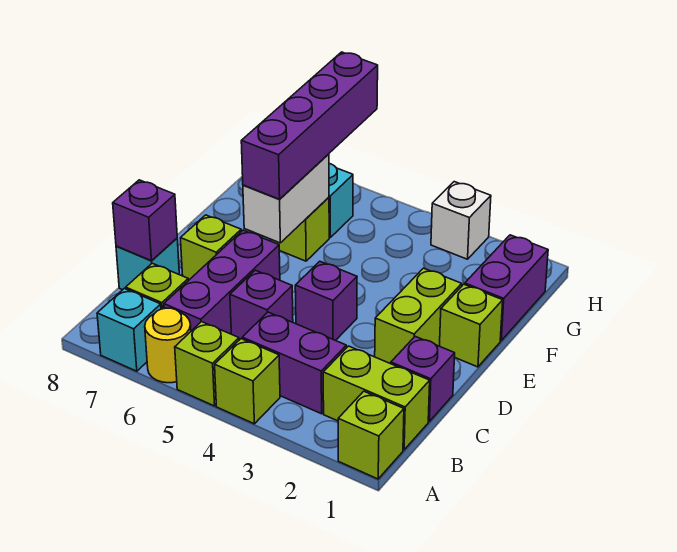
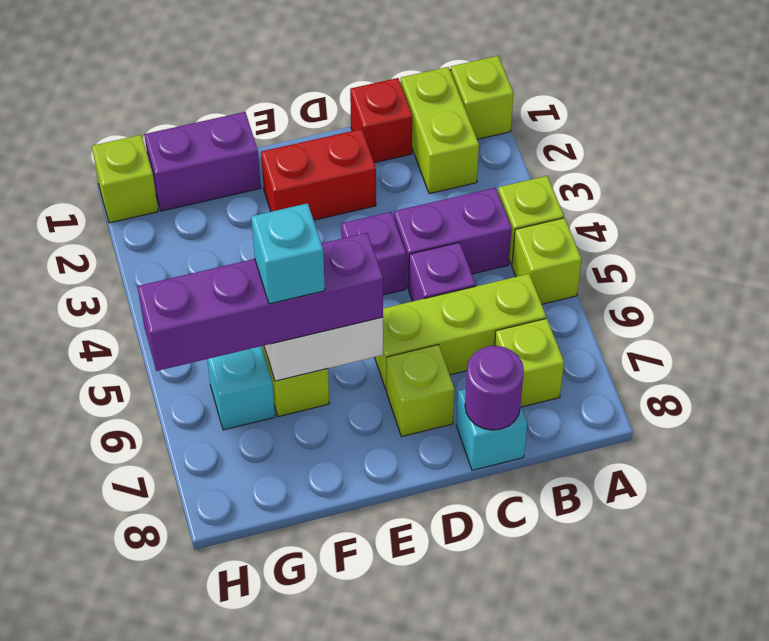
yellow 1x1 round brick [145,308,191,383] -> none
cyan 1x1 brick [97,288,161,371] -> cyan 1x1 brick moved to [251,203,325,304]
purple 1x2 brick [242,312,346,414] -> purple 1x2 brick turned to [394,188,512,289]
purple 1x3 brick [164,230,280,334] -> lime 1x3 brick [375,274,546,390]
purple 1x1 brick [391,336,455,421] -> red 1x1 brick [350,78,412,163]
purple 1x1 brick [113,180,177,261] -> purple 1x1 round brick [465,346,524,430]
lime 1x2 brick [375,268,462,364] -> red 1x2 brick [261,129,376,220]
lime 1x1 brick [440,284,503,367] -> lime 1x1 brick moved to [92,135,158,223]
white 1x1 brick [431,182,491,259] -> none

